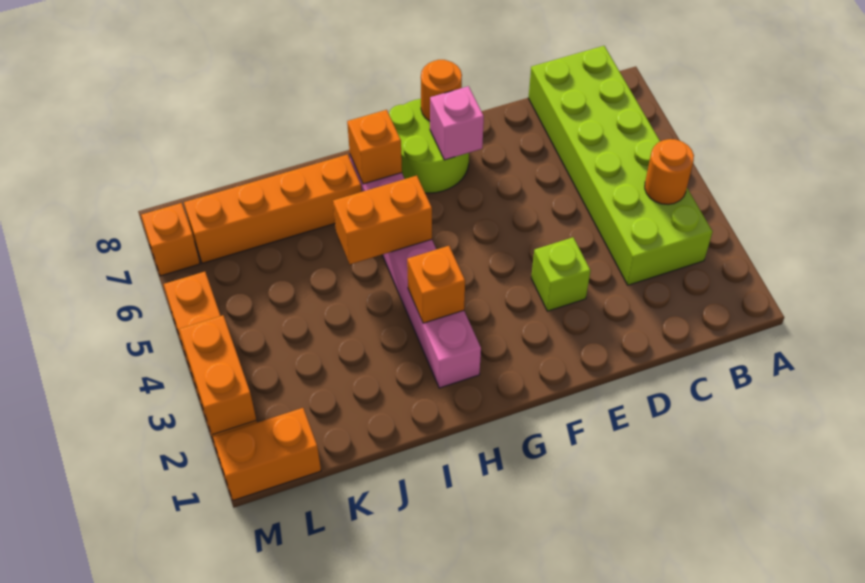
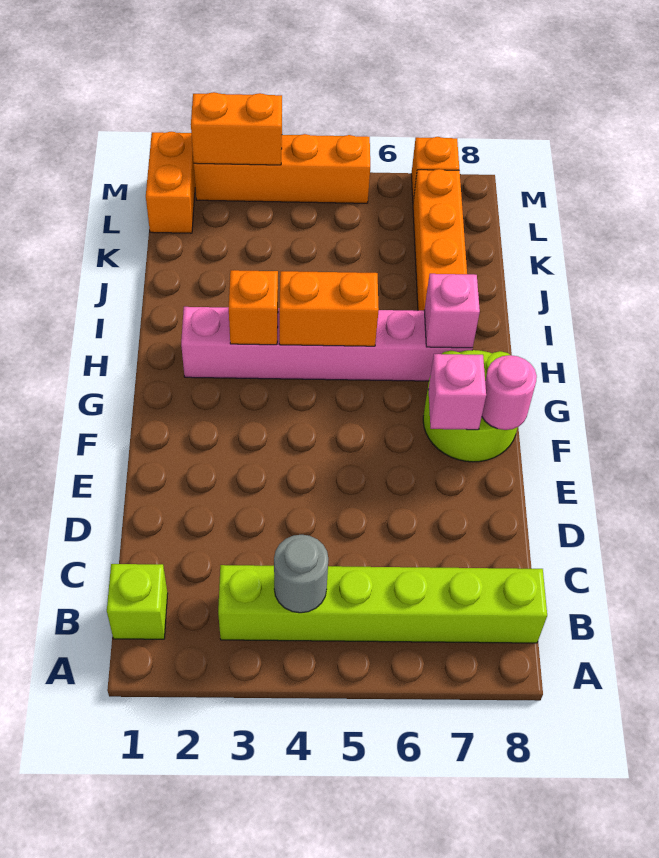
lime 2x6 brick [528,46,712,285] -> lime 1x6 brick [218,565,547,643]
orange 1x1 round brick [645,139,694,204] -> grey 1x1 round brick [274,535,328,613]
lime 1x1 brick [531,237,591,311] -> lime 1x1 brick moved to [107,564,168,639]
orange 1x1 round brick [421,60,462,121] -> pink 1x1 round brick [482,355,537,430]
orange 1x2 brick [333,176,432,264] -> orange 1x2 brick turned to [279,271,379,346]
orange 1x1 brick [347,110,402,184] -> pink 1x1 brick [424,274,480,348]

